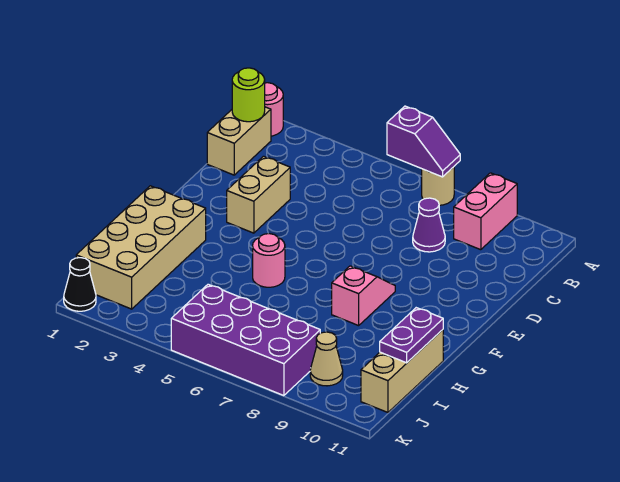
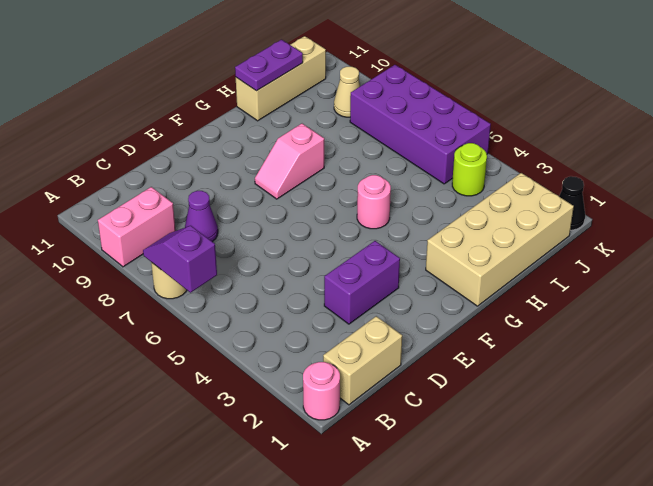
lime 1x1 round brick [232,68,265,122] -> lime 1x1 round brick moved to [452,143,487,196]
tan 1x2 brick [227,156,290,233] -> purple 1x2 brick [324,241,400,324]

